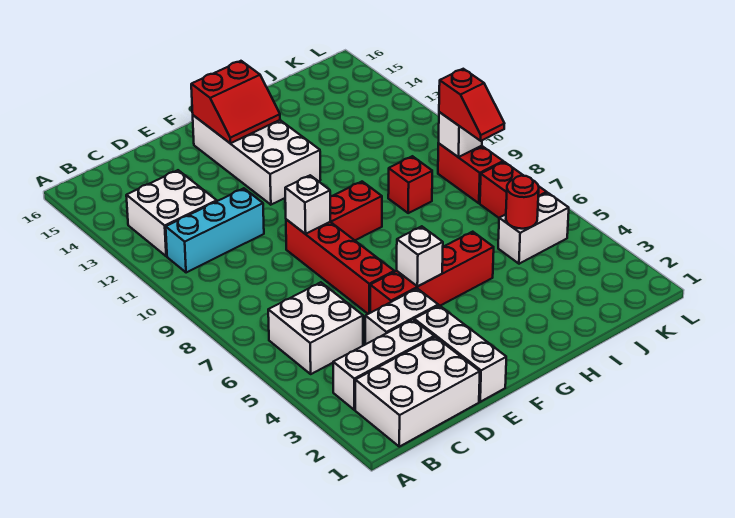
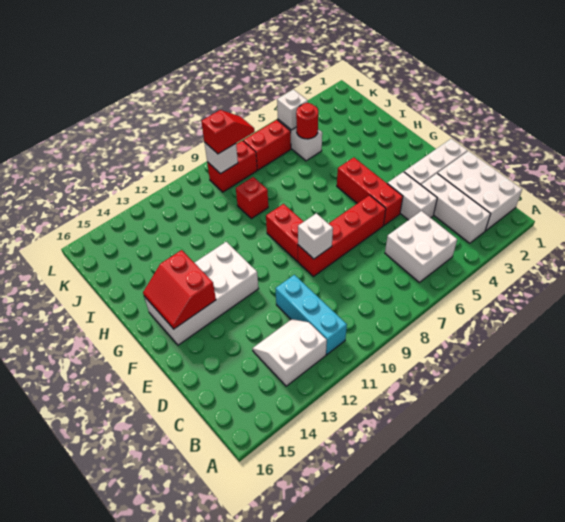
white 2x2 brick [126,170,217,256] -> white 2x2 slope [252,319,327,386]
red 1x4 brick [370,232,494,313] -> red 1x3 brick [337,158,403,225]
white 1x1 brick [397,226,443,286] -> white 1x1 brick moved to [277,89,308,130]
red 2x2 slope [191,61,280,143] -> red 2x2 slope turned to [143,250,216,329]

